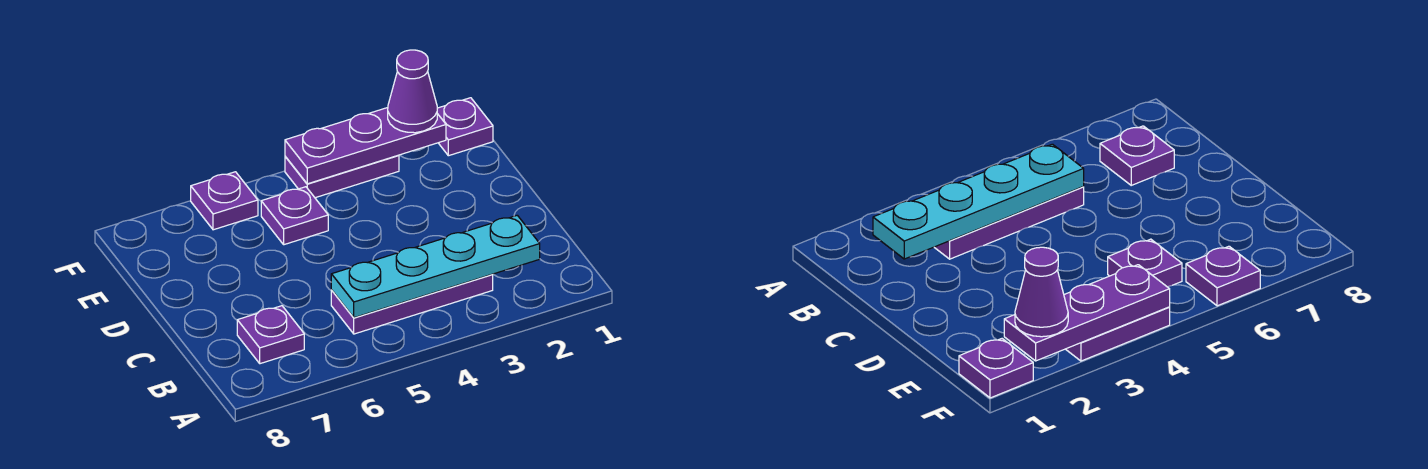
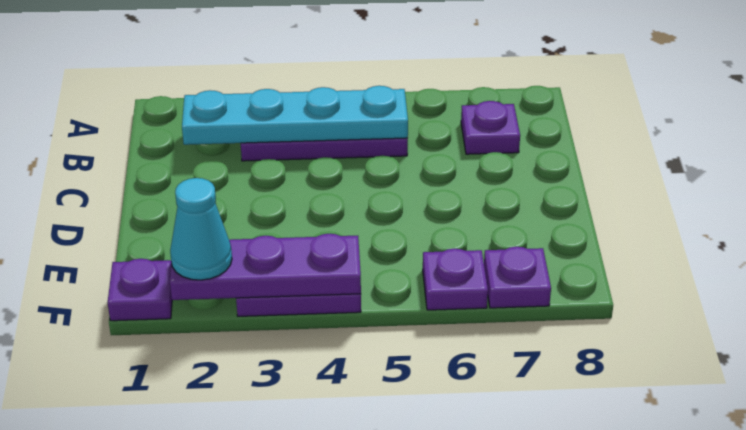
purple 1x1 plate [261,187,328,245] -> purple 1x1 plate moved to [484,247,551,308]
purple 1x1 cone [388,50,437,133] -> cyan 1x1 cone [170,178,232,280]

